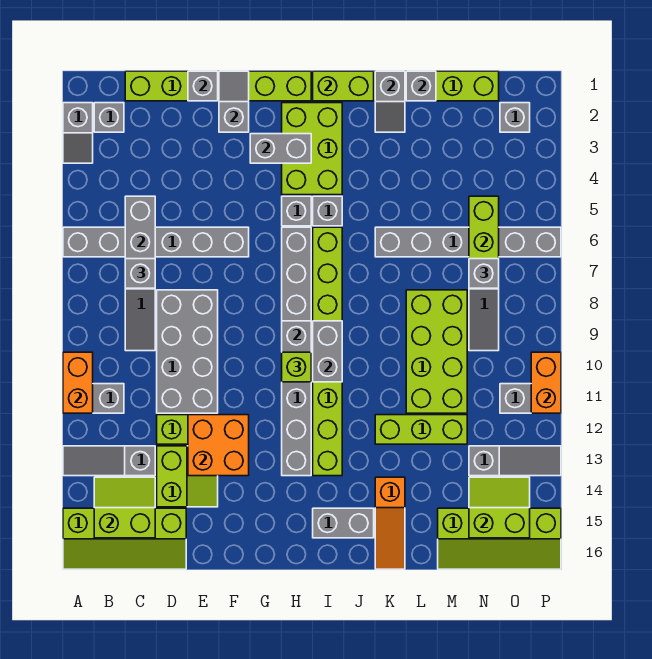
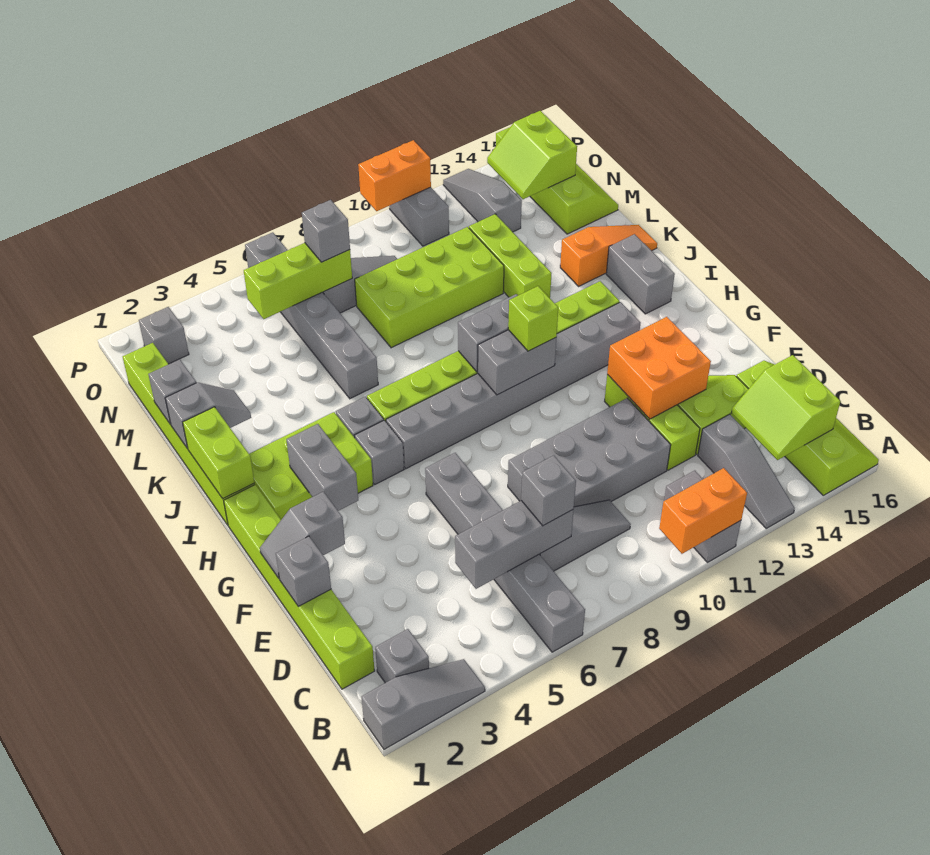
grey 1x2 slope [63,103,93,163] -> grey 1x3 slope [361,659,485,749]

